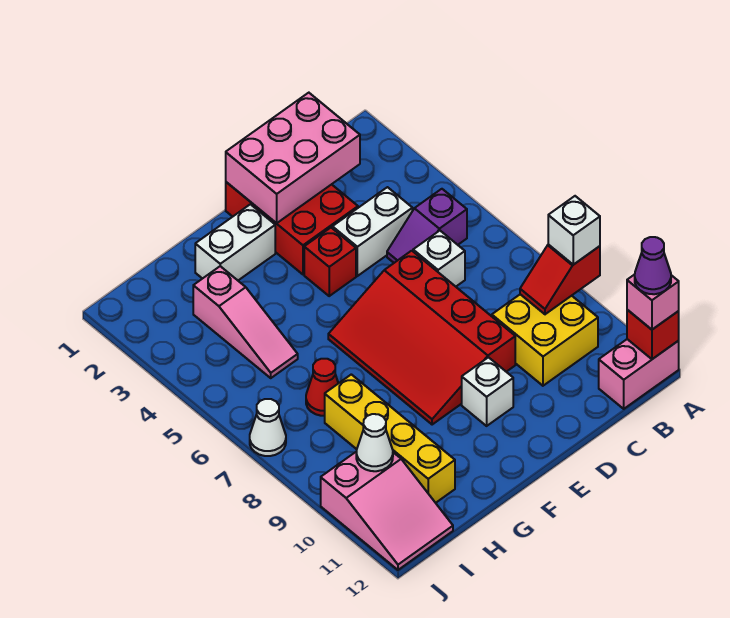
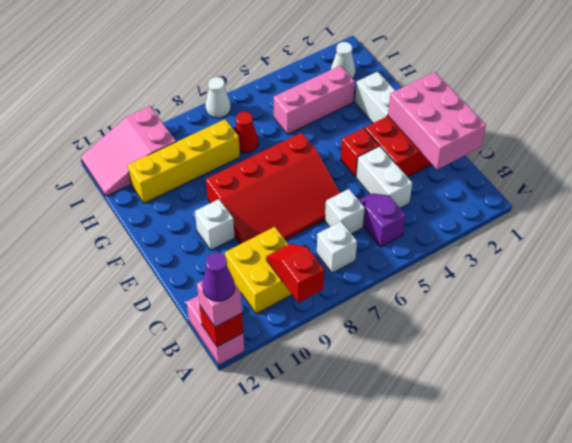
white 1x1 brick [548,196,600,265] -> white 1x1 brick moved to [317,222,357,273]
red 3x4 slope [328,251,515,425] -> red 3x4 slope turned to [206,133,340,244]
pink 1x3 slope [193,266,298,378] -> pink 1x3 brick [274,66,355,134]
white 1x1 cone [356,414,393,471] -> white 1x1 cone moved to [331,42,355,79]

